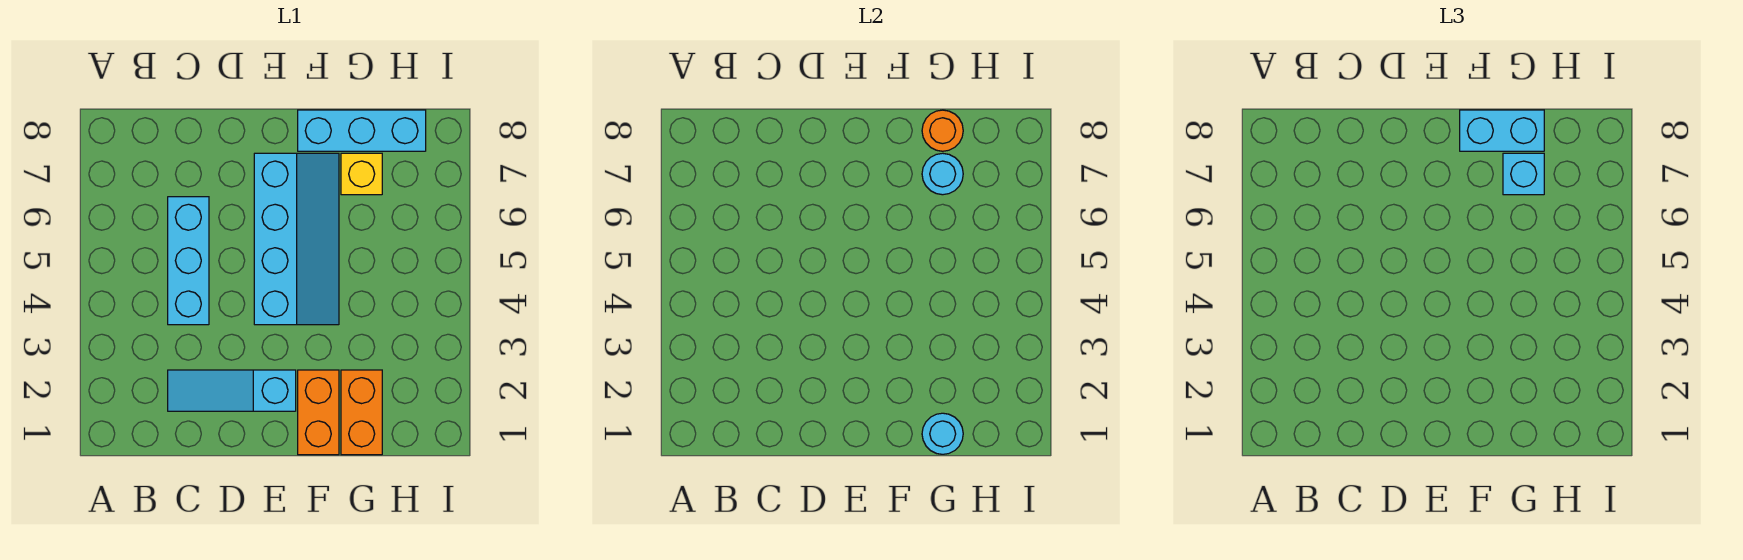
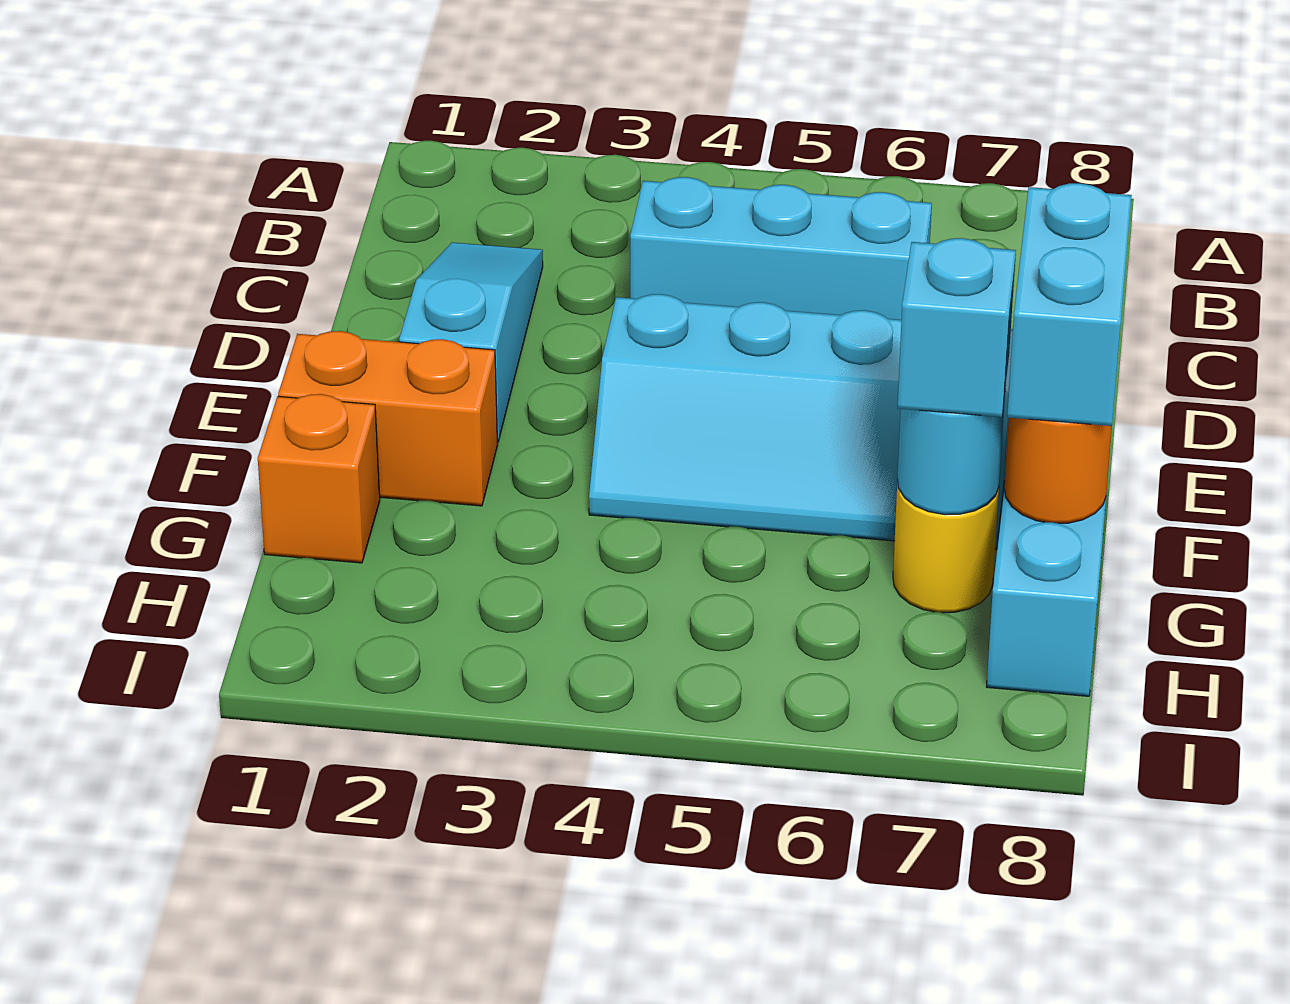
orange 1x2 brick [341,370,382,455] -> orange 1x1 brick [258,394,380,563]
cyan 1x1 round brick [922,413,963,454] -> none
yellow 1x1 brick [341,153,382,195] -> yellow 1x1 round brick [893,479,999,613]

